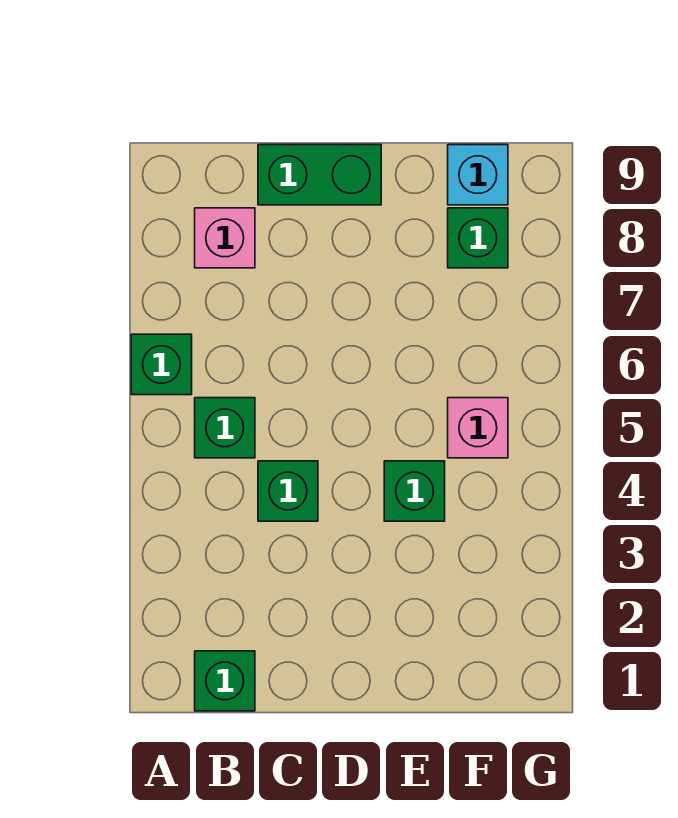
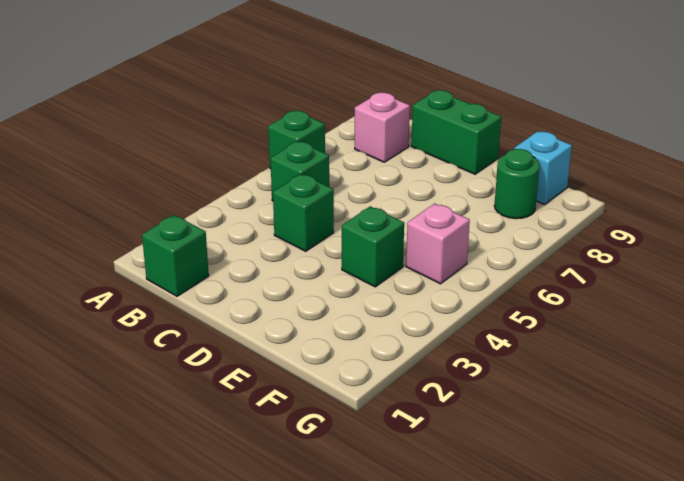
green 1x1 brick [448,208,508,268] -> green 1x1 round brick [494,149,540,219]

